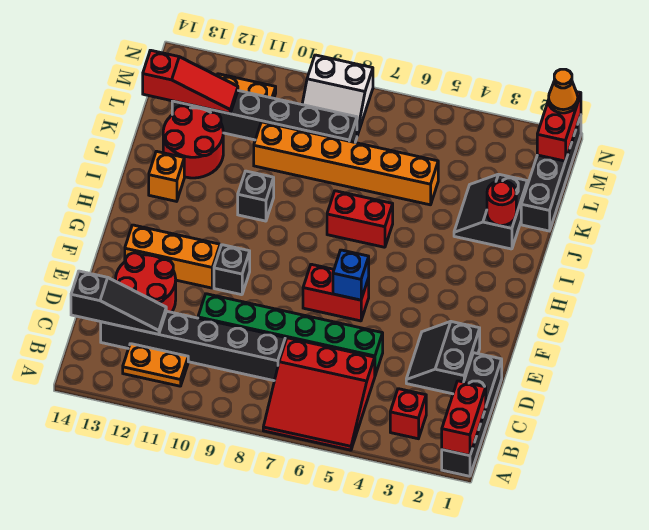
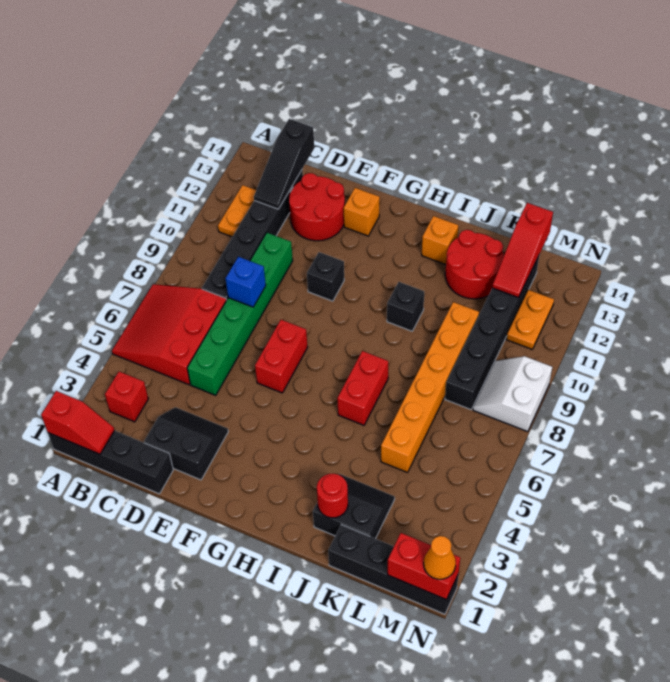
red 1x2 brick [442,381,486,456] -> red 1x2 slope [41,391,115,454]
blue 1x1 brick [333,250,369,300] -> blue 1x1 brick moved to [225,257,266,307]
orange 1x3 brick [125,225,220,288] -> orange 1x1 brick [344,188,380,236]

